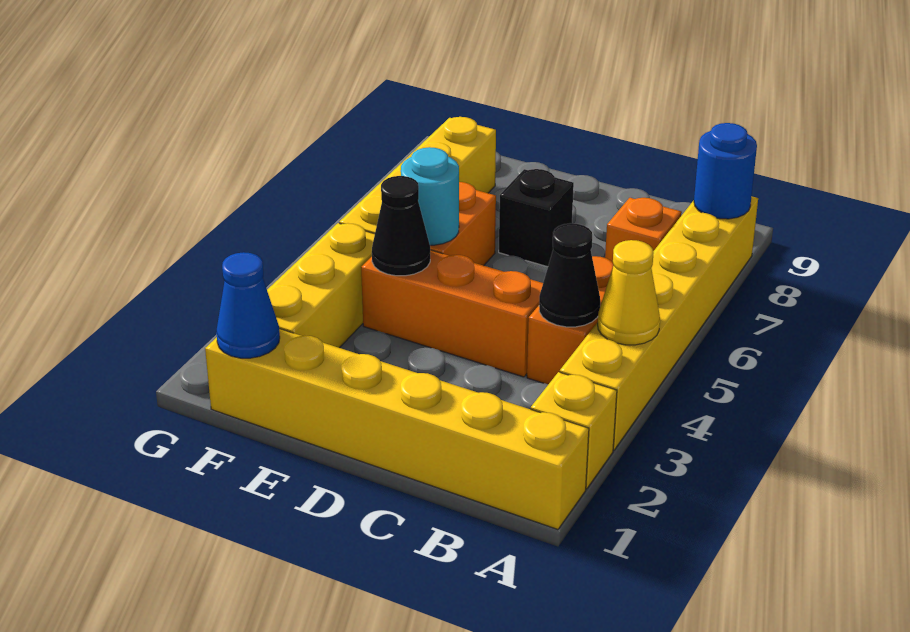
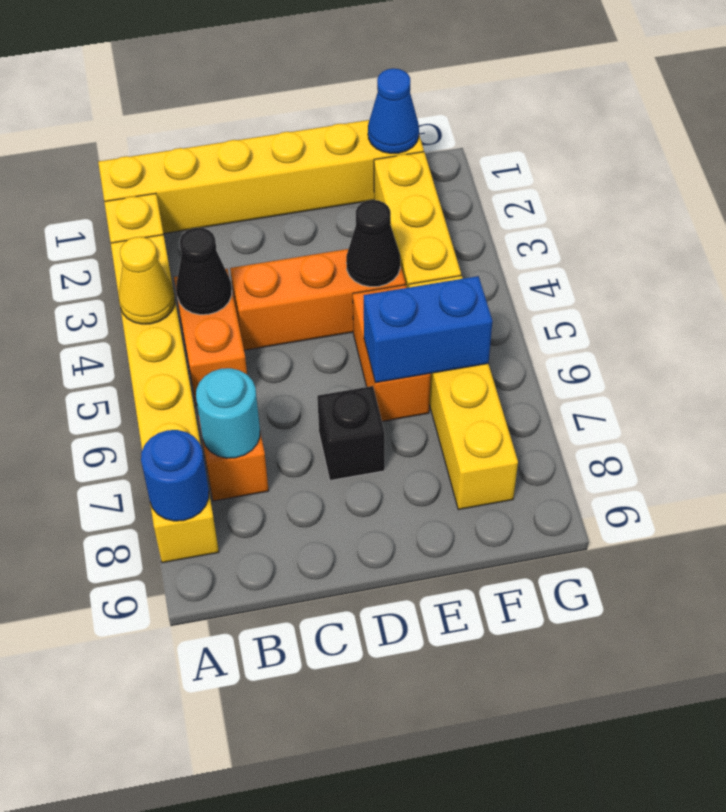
cyan 1x1 round brick [401,147,459,245] -> cyan 1x1 round brick moved to [196,368,260,458]
none -> blue 1x2 brick [364,276,492,383]

